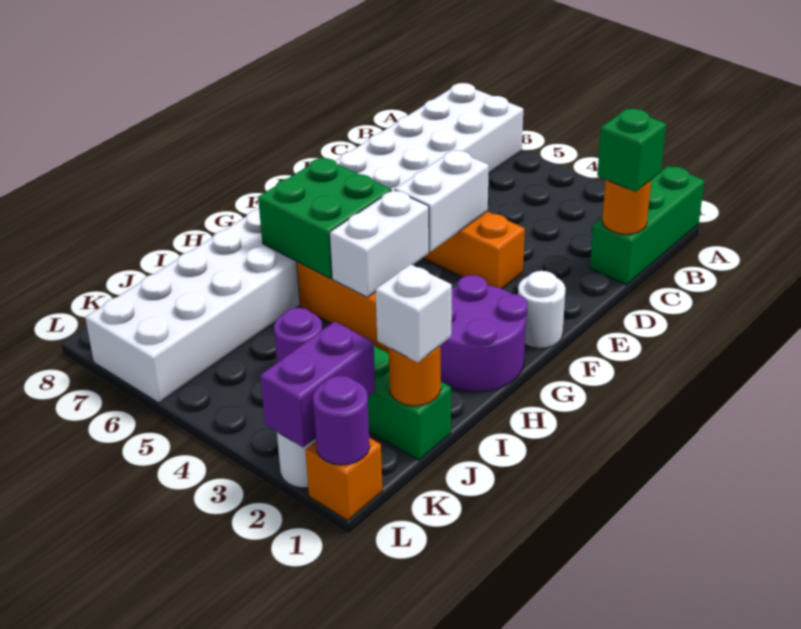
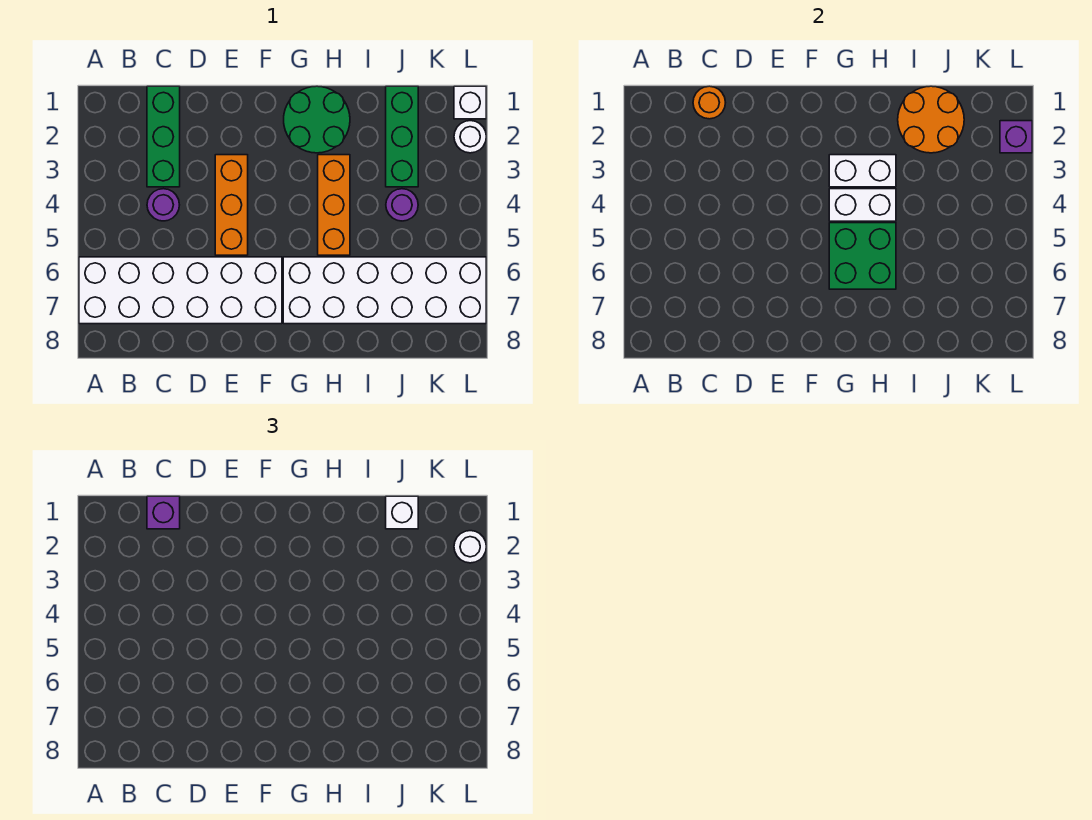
green 1x3 brick [590,166,704,285] -> green 1x3 brick turned to [147,86,180,187]
green 1x1 brick [597,109,666,192] -> purple 1x1 brick [147,496,180,529]
white 1x2 brick [395,150,489,252] -> white 1x2 brick moved to [829,155,896,187]
white 1x1 round brick [518,271,565,348] -> white 1x1 round brick moved to [454,531,486,563]
purple 2x2 round brick [441,275,528,392] -> green 2x2 round brick [284,86,350,153]
orange 1x1 round brick [388,345,441,406] -> orange 2x2 round brick [898,86,964,153]
purple 1x2 brick [260,321,375,447] -> purple 1x1 brick [1000,121,1032,153]
orange 1x1 brick [305,438,382,520] -> white 1x1 brick [454,86,486,119]
purple 1x1 round brick [313,376,370,465] -> purple 1x1 round brick moved to [147,189,179,221]

